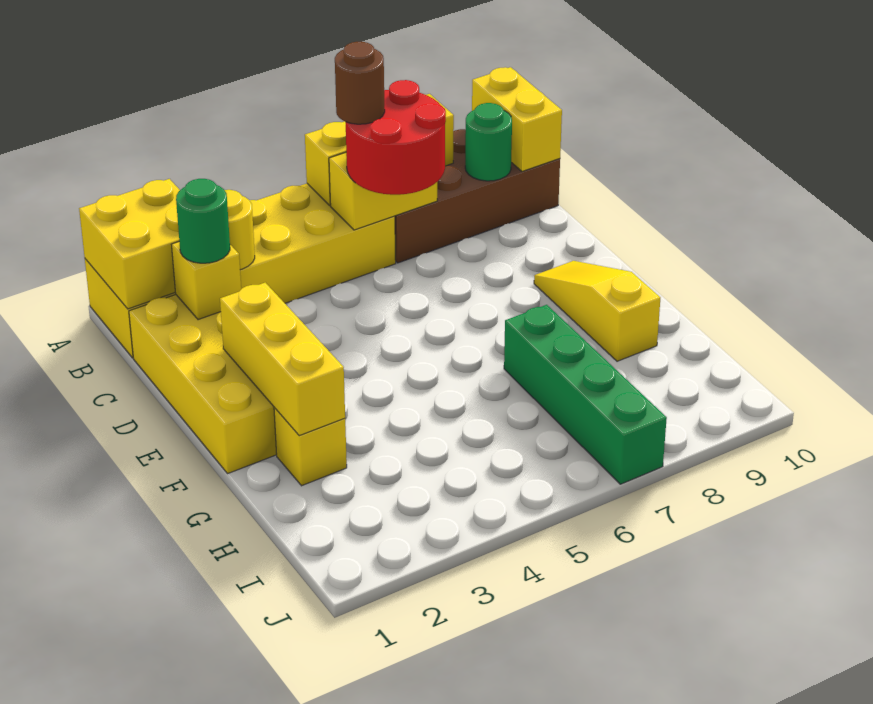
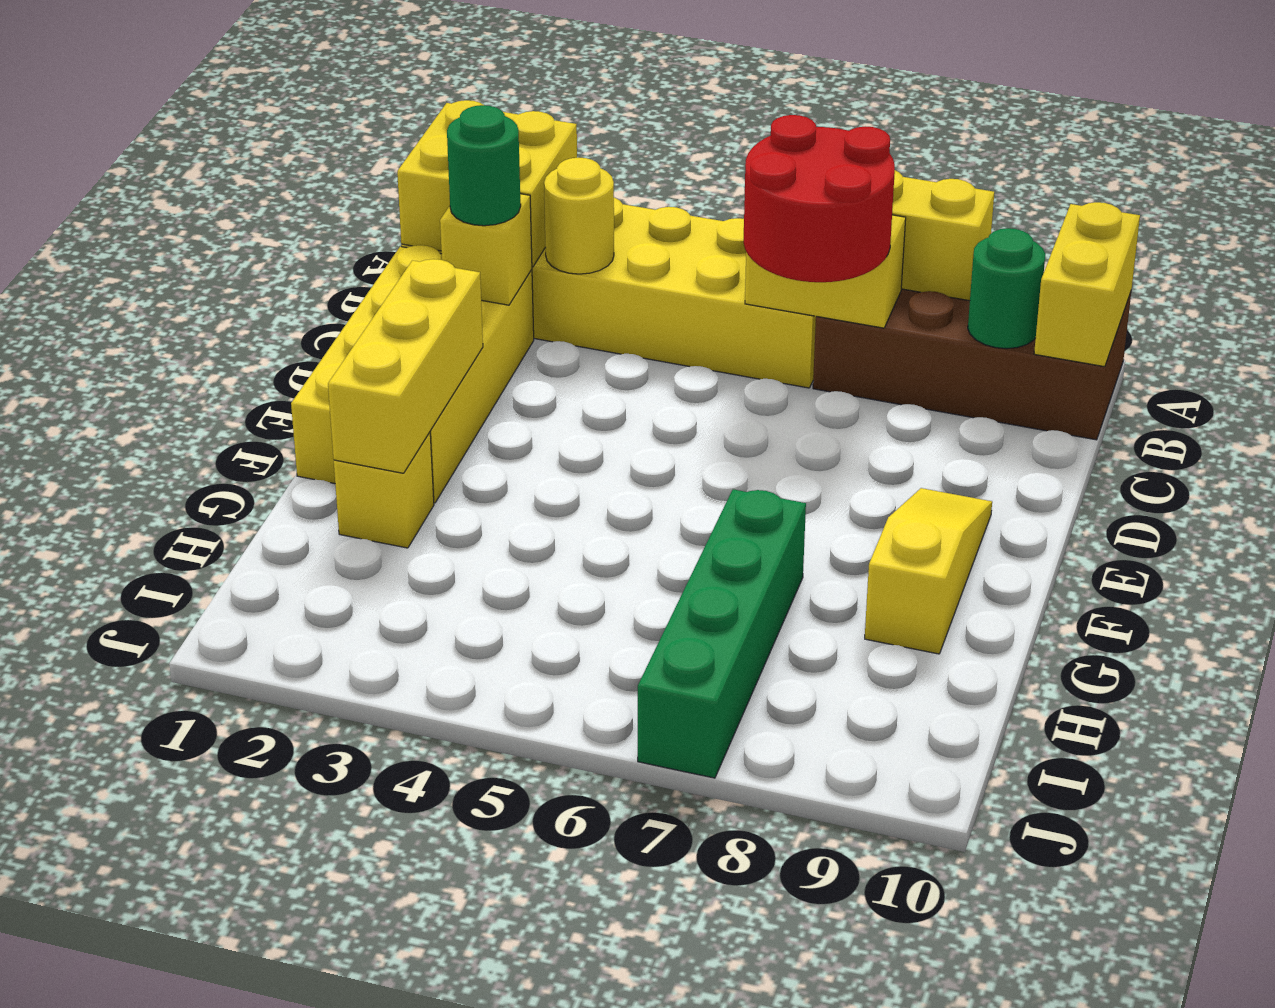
brown 1x1 round brick [335,42,385,124] -> none

